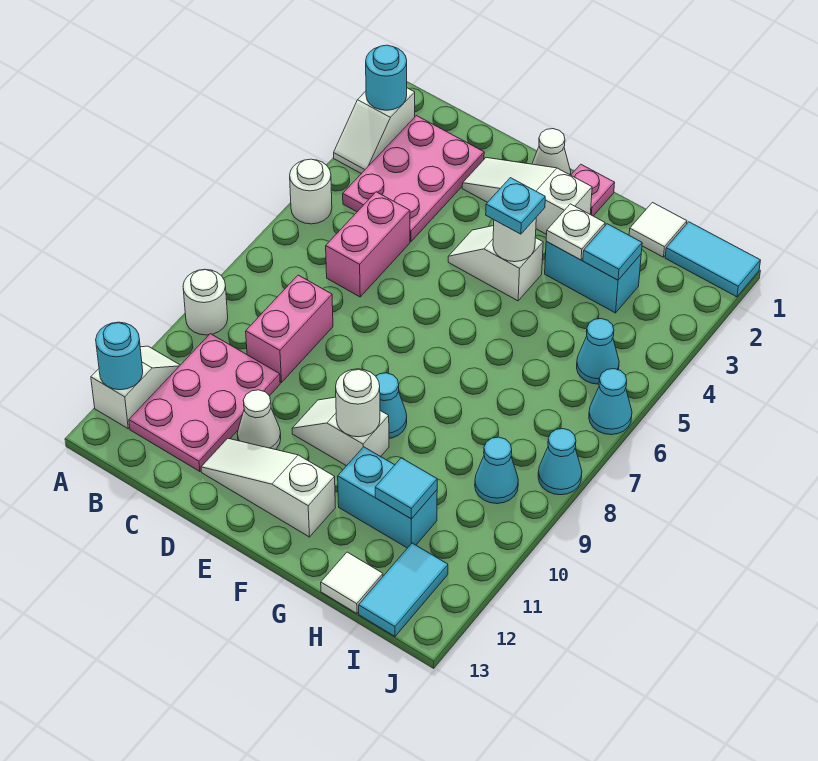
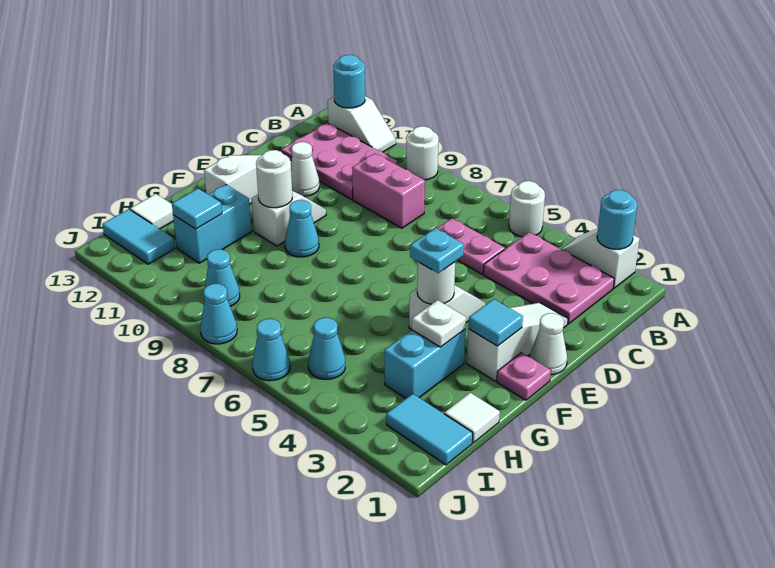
pink 1x2 brick [326,192,410,297] -> pink 1x2 plate [437,218,505,274]
cyan 1x1 tile [583,224,642,280] -> cyan 1x1 tile moved to [468,299,523,346]
cyan 1x2 tile [665,222,761,297] -> cyan 1x2 tile turned to [386,394,473,465]

